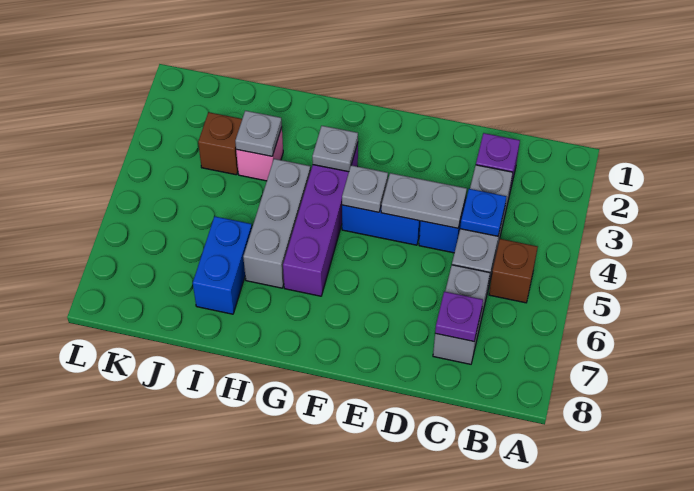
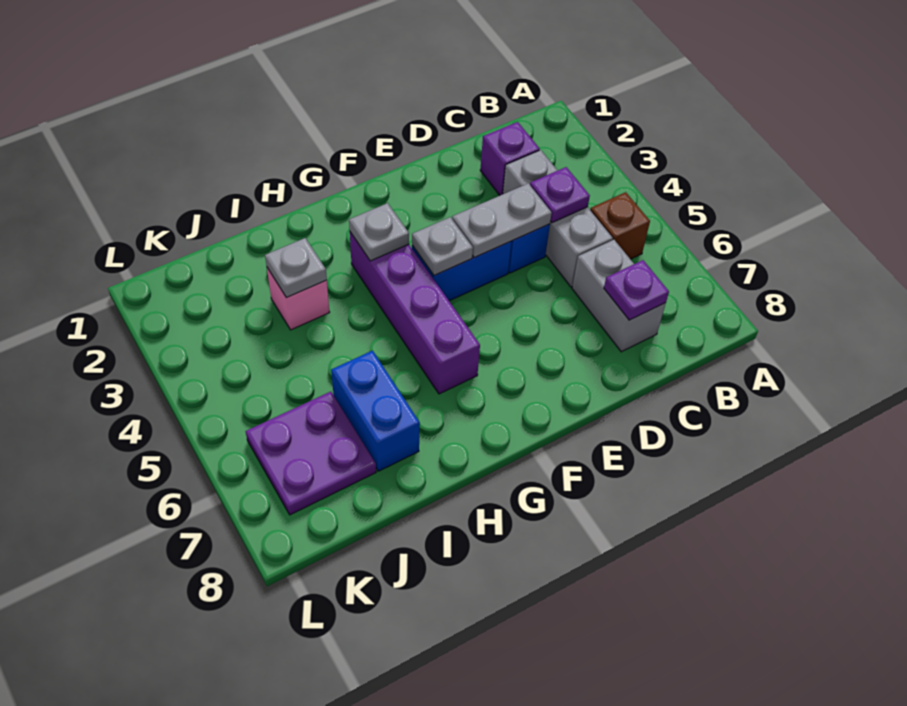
blue 1x1 plate [460,189,507,236] -> purple 1x1 plate [530,167,590,223]
grey 1x3 brick [243,159,311,288] -> none
brown 1x1 brick [198,112,242,175] -> none
none -> purple 2x2 plate [246,392,376,515]

